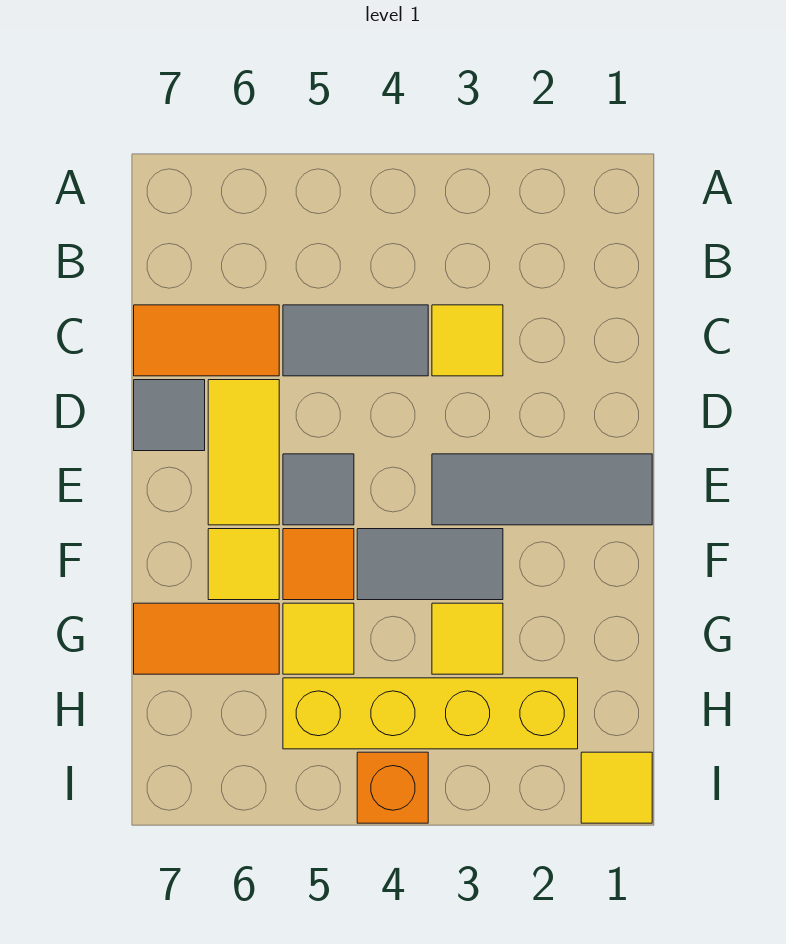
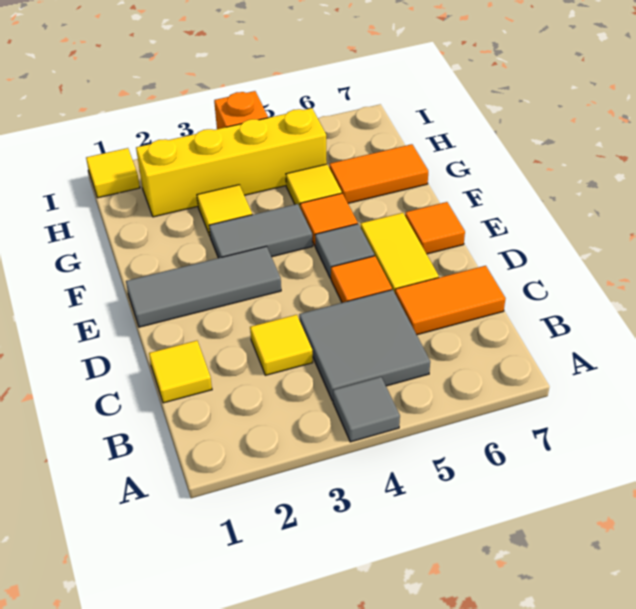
grey 1x2 tile [283,305,428,376] -> grey 2x2 tile [299,290,430,401]
none -> orange 1x1 tile [331,256,392,303]
grey 1x1 tile [134,380,205,451] -> grey 1x1 tile moved to [333,377,400,442]
none -> orange 1x1 tile [405,202,465,254]
yellow 1x1 tile [208,529,279,600] -> yellow 1x1 tile moved to [149,341,212,403]

